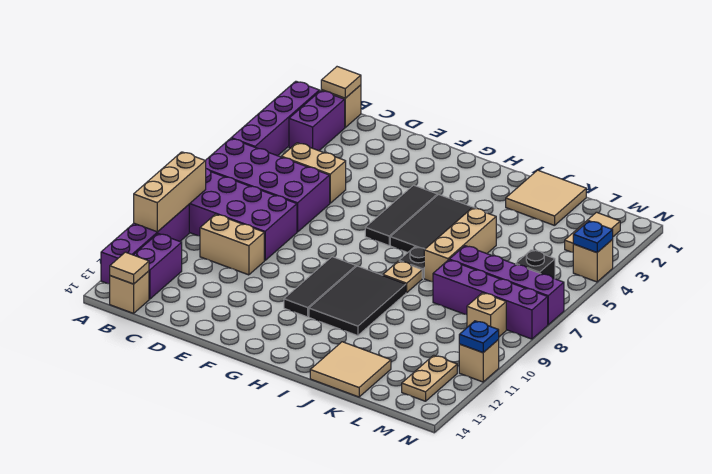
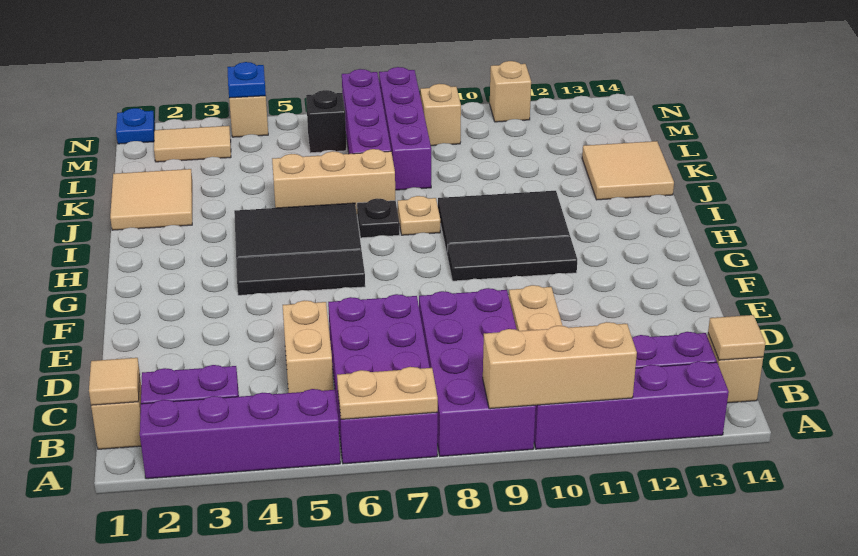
tan 1x2 plate [402,355,457,401] -> tan 1x2 plate moved to [337,367,438,419]
blue 1x1 plate [459,321,499,353] -> blue 1x1 plate moved to [116,108,155,144]

